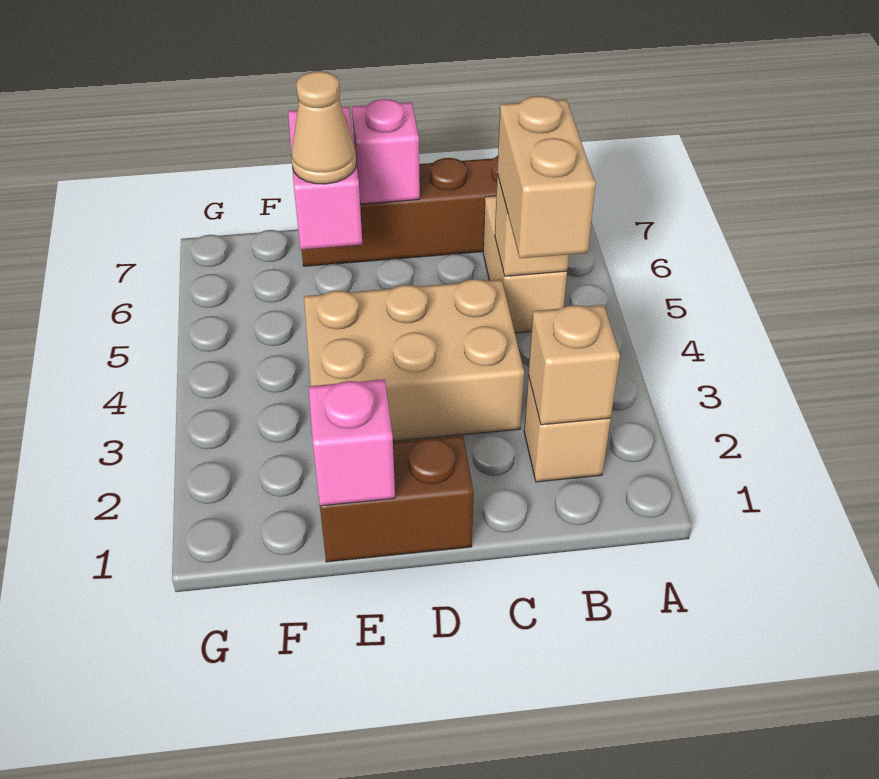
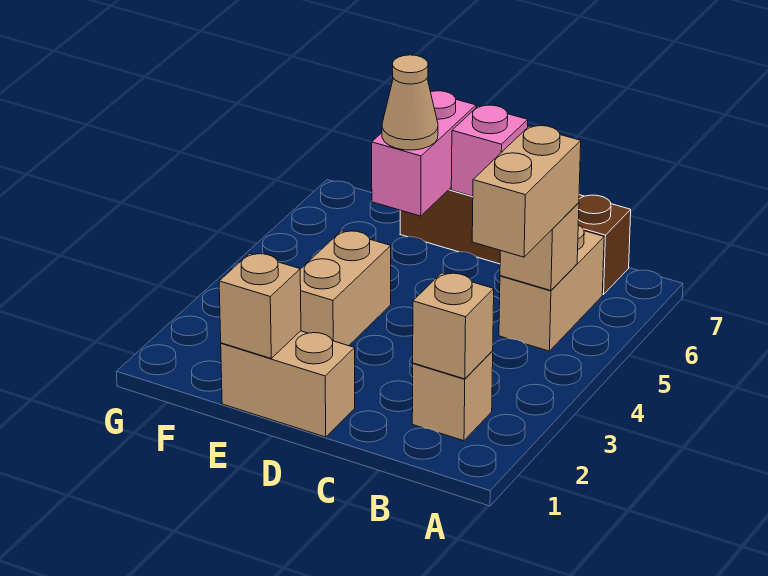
tan 2x3 brick [304,279,524,441] -> tan 1x2 brick [300,231,391,346]
brown 1x2 brick [320,436,474,562] -> tan 1x2 brick [221,331,355,437]
pink 1x1 brick [309,379,395,506] -> tan 1x1 brick [219,254,301,358]

